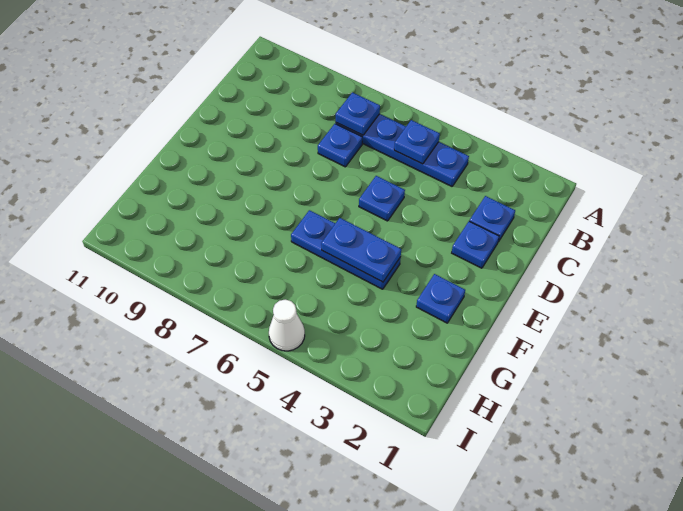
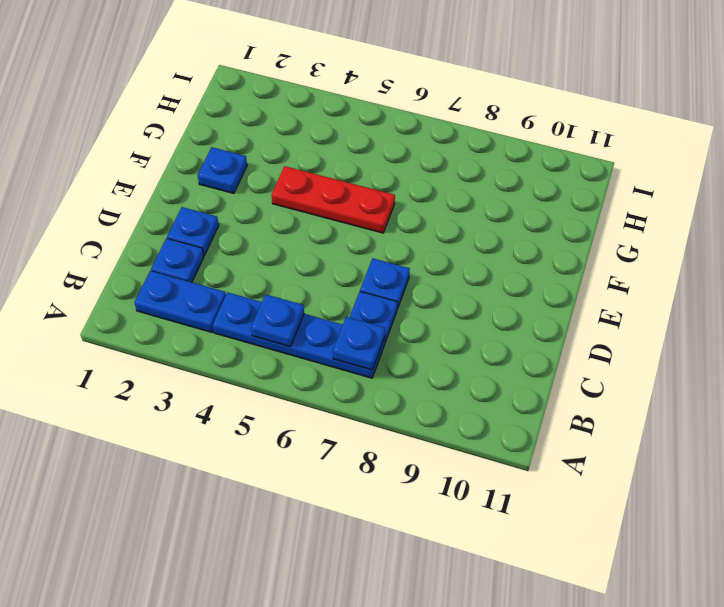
blue 1x1 plate [359,176,405,221] -> blue 1x1 plate moved to [360,258,410,309]
blue 1x3 plate [291,210,401,289] -> red 1x3 plate [272,166,395,233]
blue 1x2 plate [321,218,401,282] -> blue 1x2 plate moved to [134,271,226,332]
white 1x1 cone [269,300,305,351] -> none

